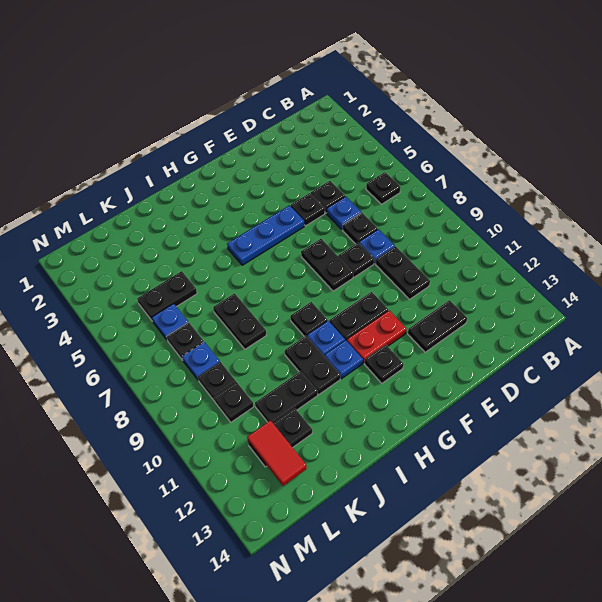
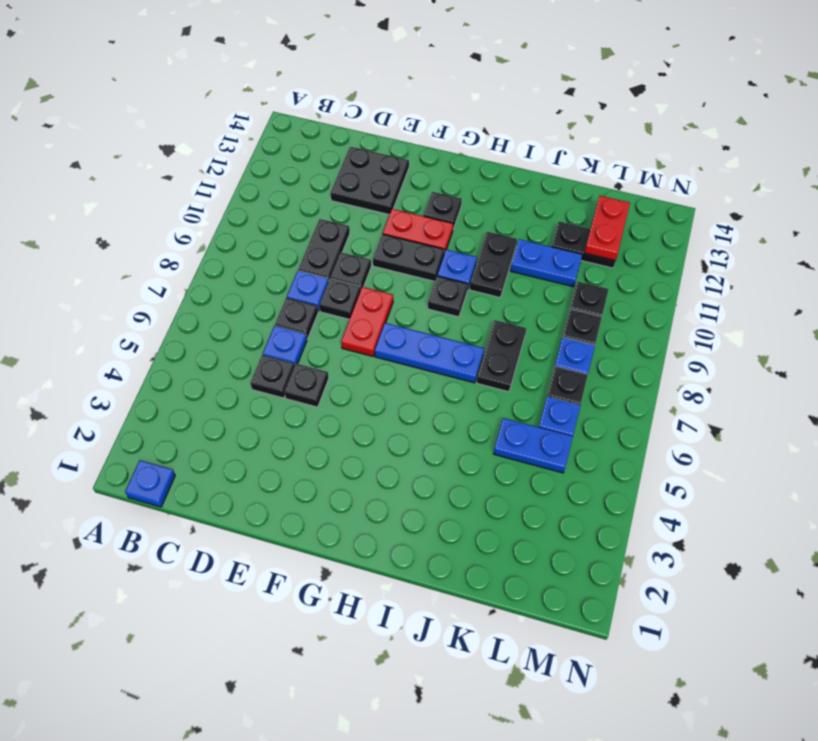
black 1x1 plate [366,172,401,204] -> black 1x1 plate moved to [330,252,371,288]
black 1x2 plate [408,300,467,352] -> black 2x2 plate [331,147,409,215]
blue 1x3 plate [227,205,304,265] -> blue 1x3 plate moved to [375,323,484,383]
black 1x2 plate [301,239,353,291] -> red 1x2 plate [341,287,393,356]
blue 1x1 plate [325,340,363,379] -> blue 1x1 plate moved to [125,461,175,507]
black 1x2 plate [255,371,318,423] -> blue 1x2 plate [510,239,582,287]
black 1x2 plate [137,271,197,321] -> blue 1x2 plate [494,418,573,473]
red 1x2 tile [247,420,307,486] -> red 1x2 plate [584,196,630,261]

